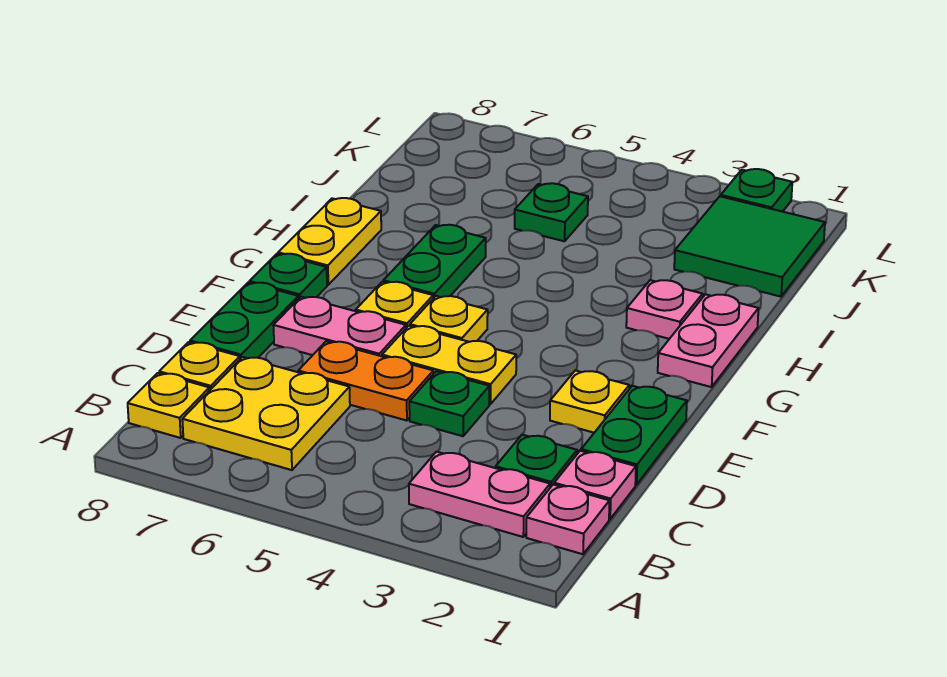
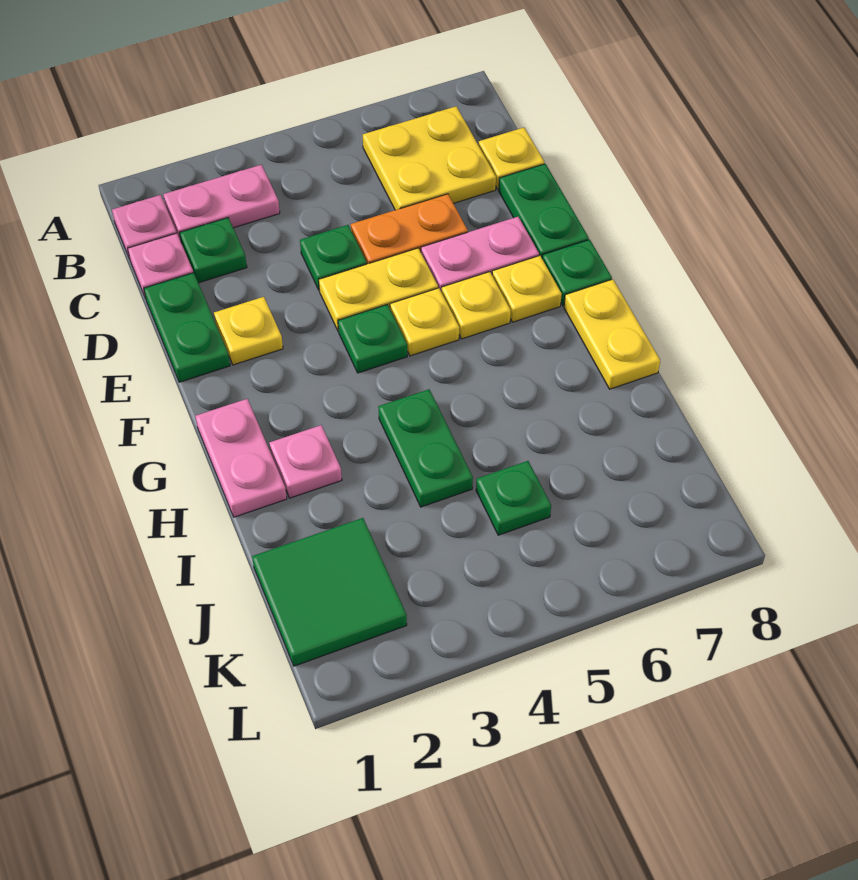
yellow 1x1 plate [128,373,210,438] -> yellow 1x1 plate moved to [492,256,562,322]
green 1x2 plate [383,225,486,298] -> green 1x2 plate moved to [378,389,473,507]
green 1x1 plate [721,169,792,212] -> green 1x1 plate moved to [338,305,407,373]

